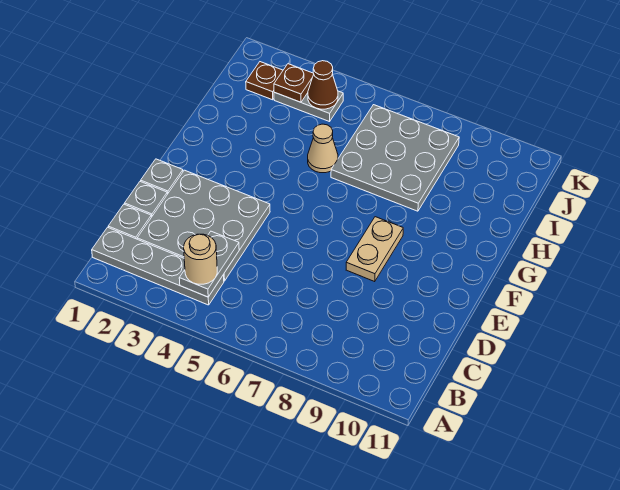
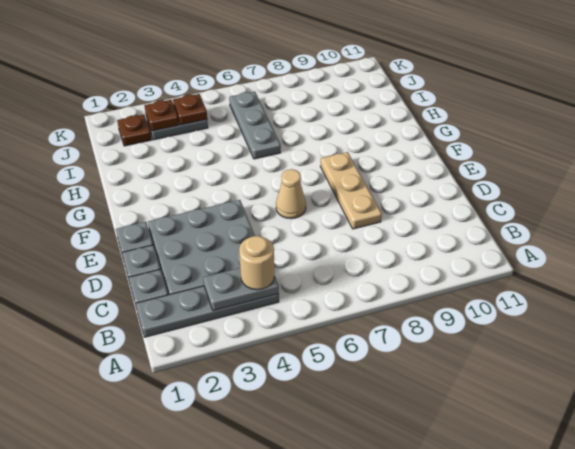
grey 1x2 plate [179,231,239,297] -> grey 1x2 plate turned to [203,268,279,311]
tan 1x2 plate [346,217,403,282] -> tan 1x3 plate [320,152,382,229]
tan 1x1 cone [308,124,338,173] -> tan 1x1 cone moved to [276,169,306,219]
grey 3x3 plate [331,105,459,211] -> grey 1x3 plate [229,92,281,159]
brown 1x1 cone [308,61,338,109] -> brown 1x1 plate [173,94,207,125]

